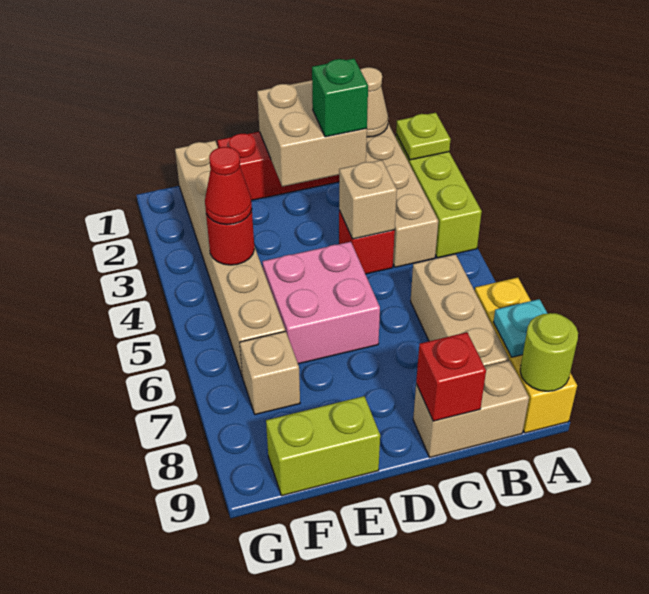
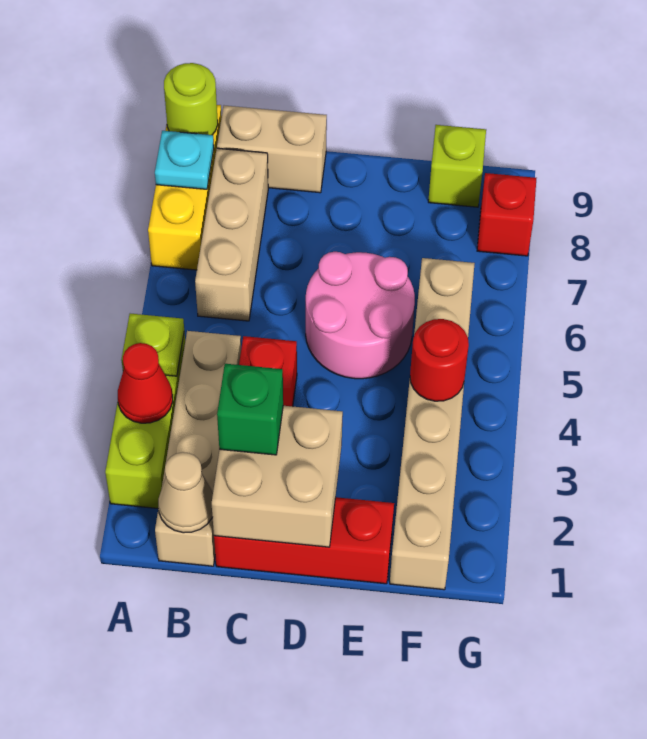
lime 1x1 plate [396,113,451,160] -> lime 1x1 plate moved to [121,314,184,376]
tan 1x1 brick [339,160,397,239] -> none
red 1x1 brick [416,332,486,421] -> red 1x1 brick moved to [477,173,536,256]
pink 2x2 brick [262,242,380,364] -> pink 2x2 round brick [306,252,415,379]
lime 1x2 brick [266,396,380,496] -> lime 1x1 brick [428,125,486,207]
red 1x1 cone [205,147,252,225] -> red 1x1 cone moved to [118,343,173,423]
tan 1x1 brick [240,331,300,415] -> none

